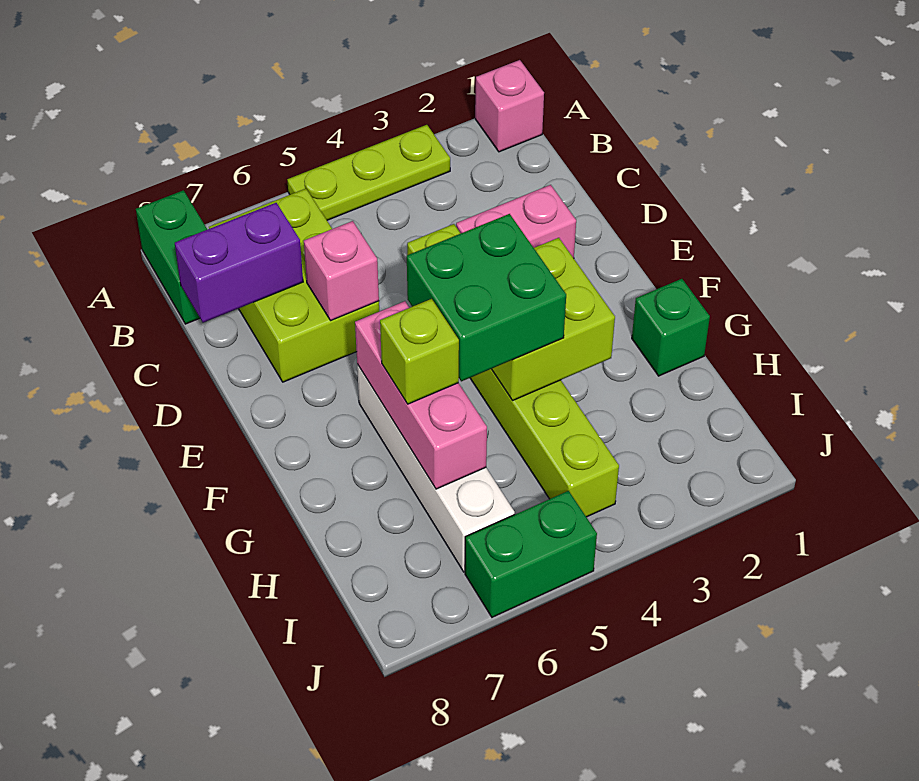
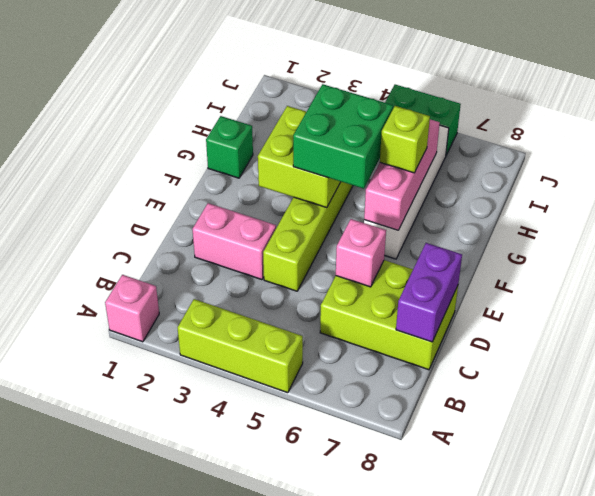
lime 1x3 plate [287,125,450,220] -> lime 1x3 brick [178,299,303,393]
green 1x2 brick [136,190,207,324] -> none
lime 2x3 brick [209,188,379,382] -> lime 2x3 brick turned to [320,260,458,370]
purple 1x2 brick [175,203,303,323] -> purple 1x2 brick turned to [396,243,462,342]

